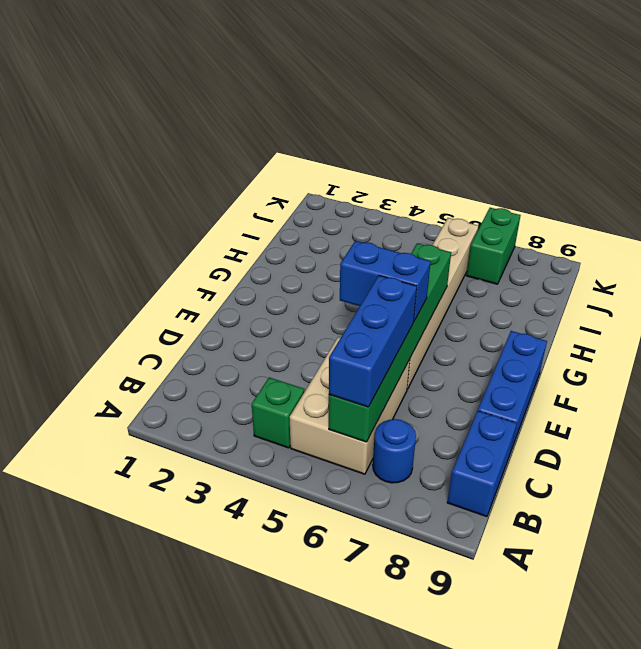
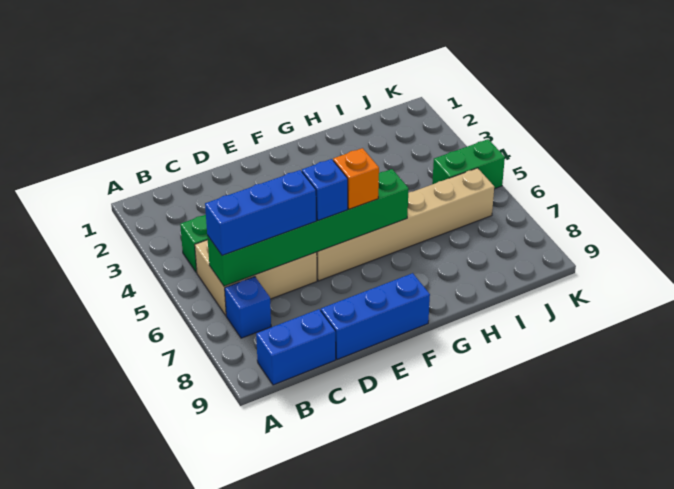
blue 1x1 round brick [373,419,416,483] -> blue 1x1 brick [225,277,271,338]
blue 1x2 brick [340,241,431,322] -> blue 1x1 brick [302,159,348,221]
none -> orange 1x1 brick [333,148,379,209]
green 1x2 brick [466,208,521,284] -> green 1x2 brick moved to [432,139,505,189]

